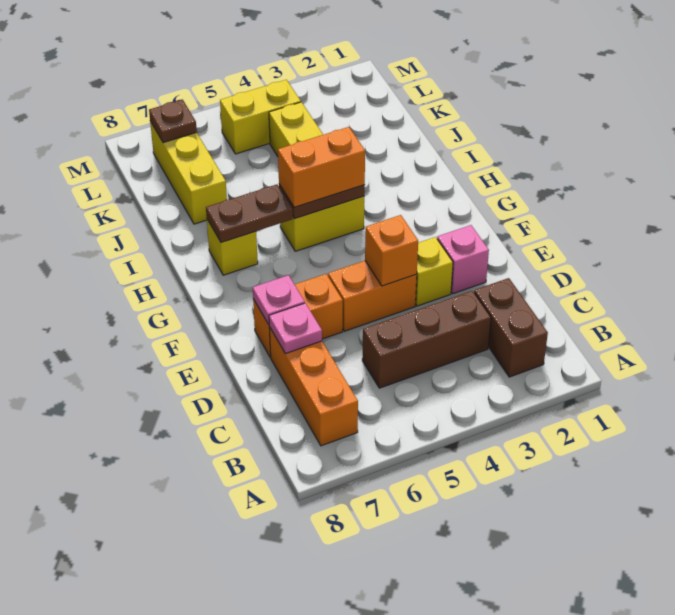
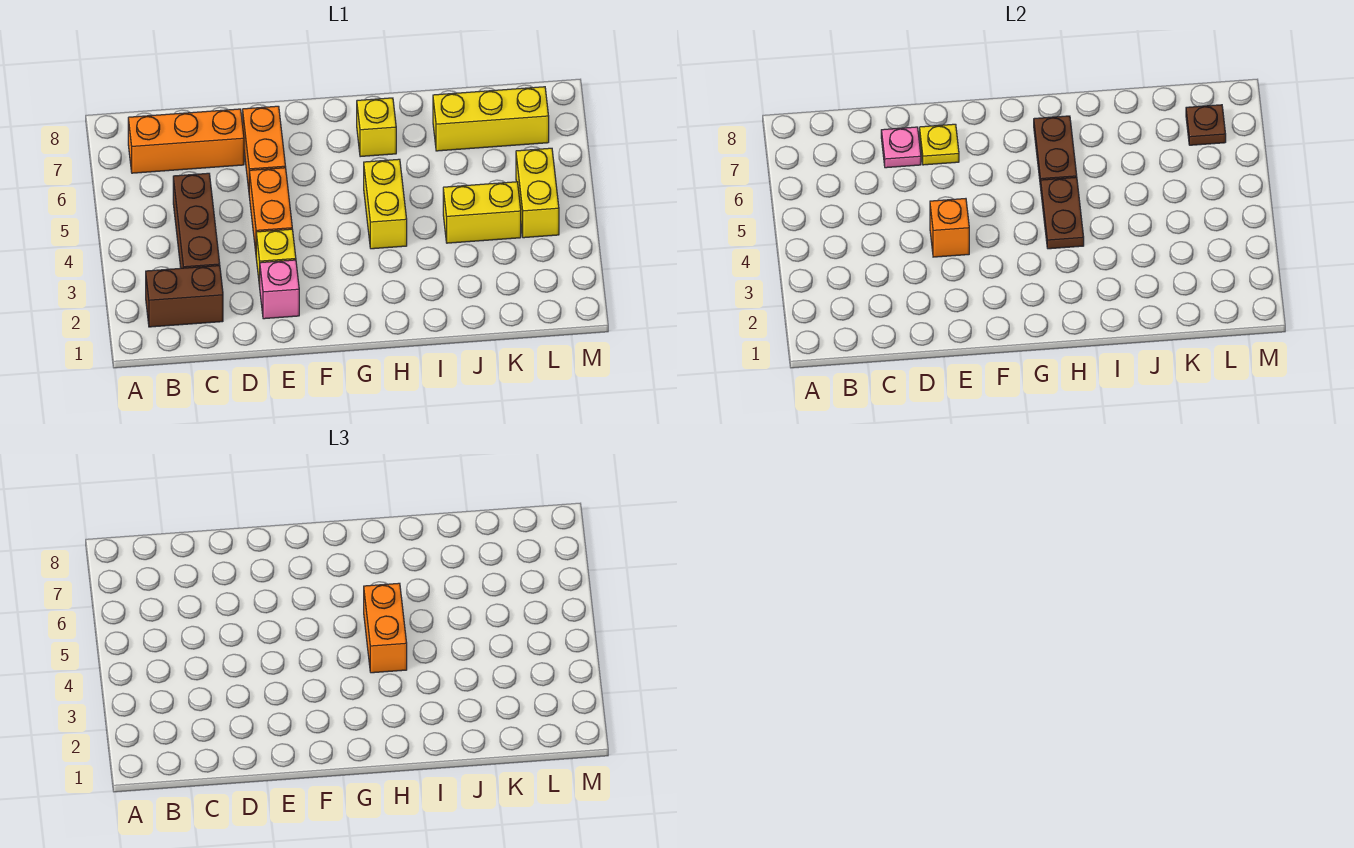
pink 1x1 plate [253,275,305,324] -> yellow 1x1 plate [920,124,959,165]

